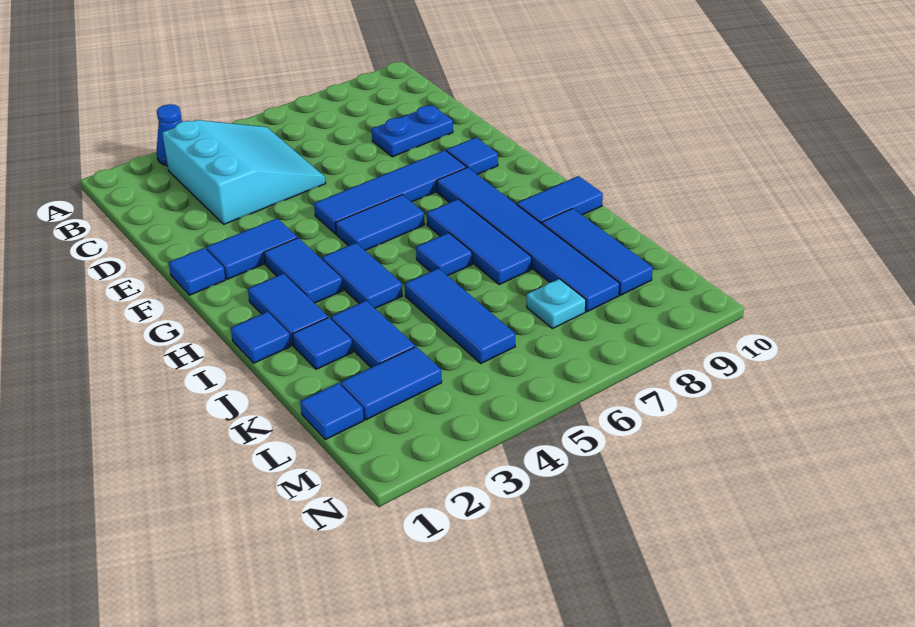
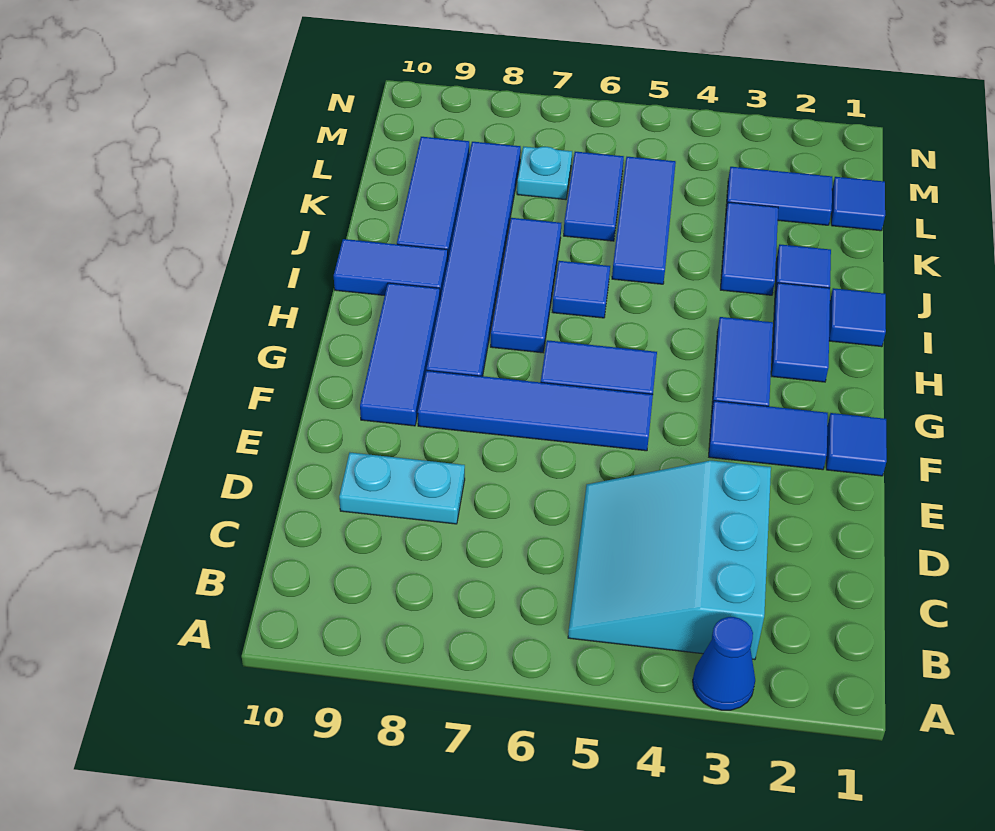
blue 1x2 plate [372,105,453,157] -> cyan 1x2 plate [339,453,465,524]
blue 1x1 tile [446,138,498,175] -> blue 1x3 tile [360,283,440,426]
blue 1x2 tile [322,243,402,308] -> blue 1x2 tile moved to [563,152,624,241]

